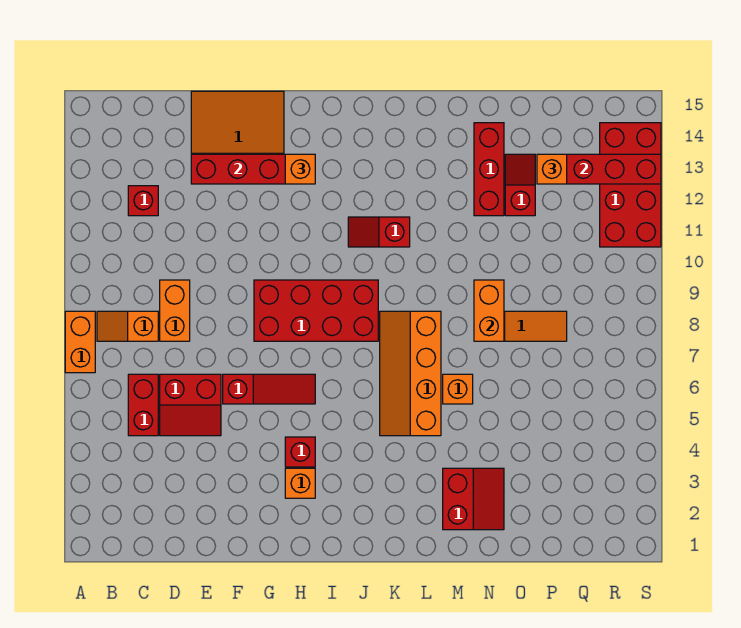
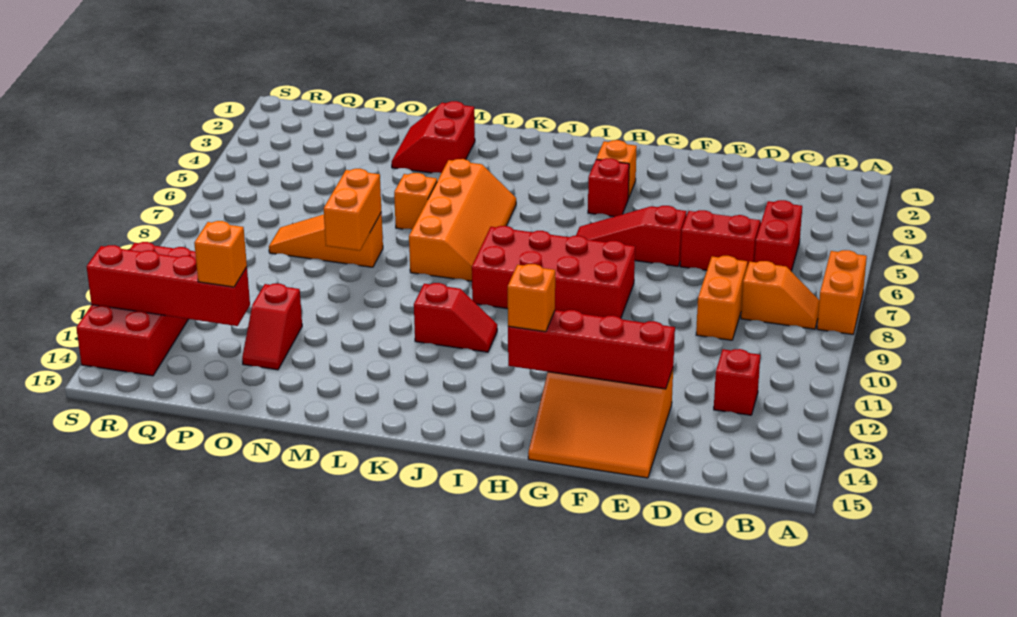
red 1x3 brick [474,123,504,216] -> none

